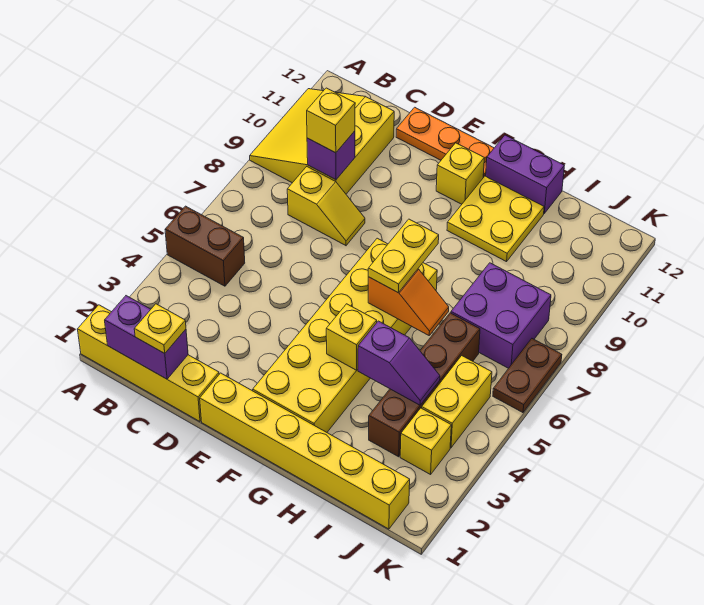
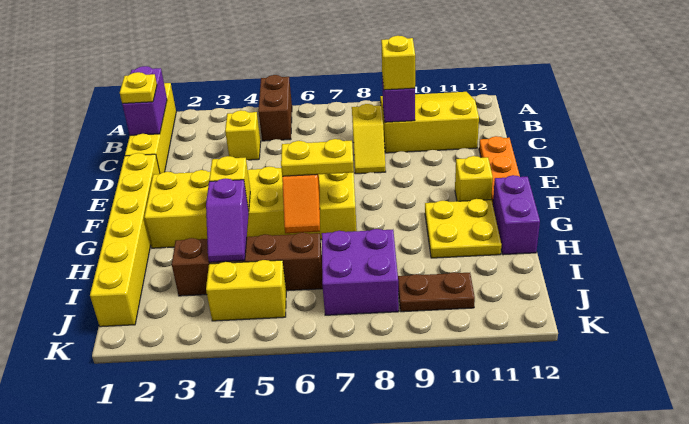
yellow 1x1 brick [400,408,451,475] -> yellow 1x1 brick moved to [225,110,261,160]
brown 1x2 plate [493,339,562,413] -> brown 1x2 plate moved to [398,272,475,312]

